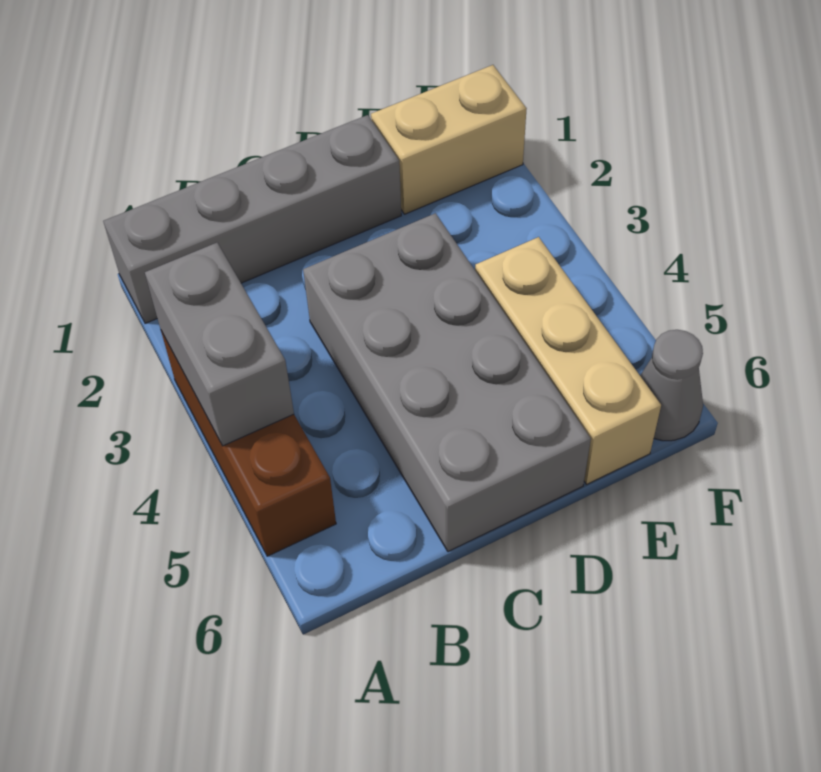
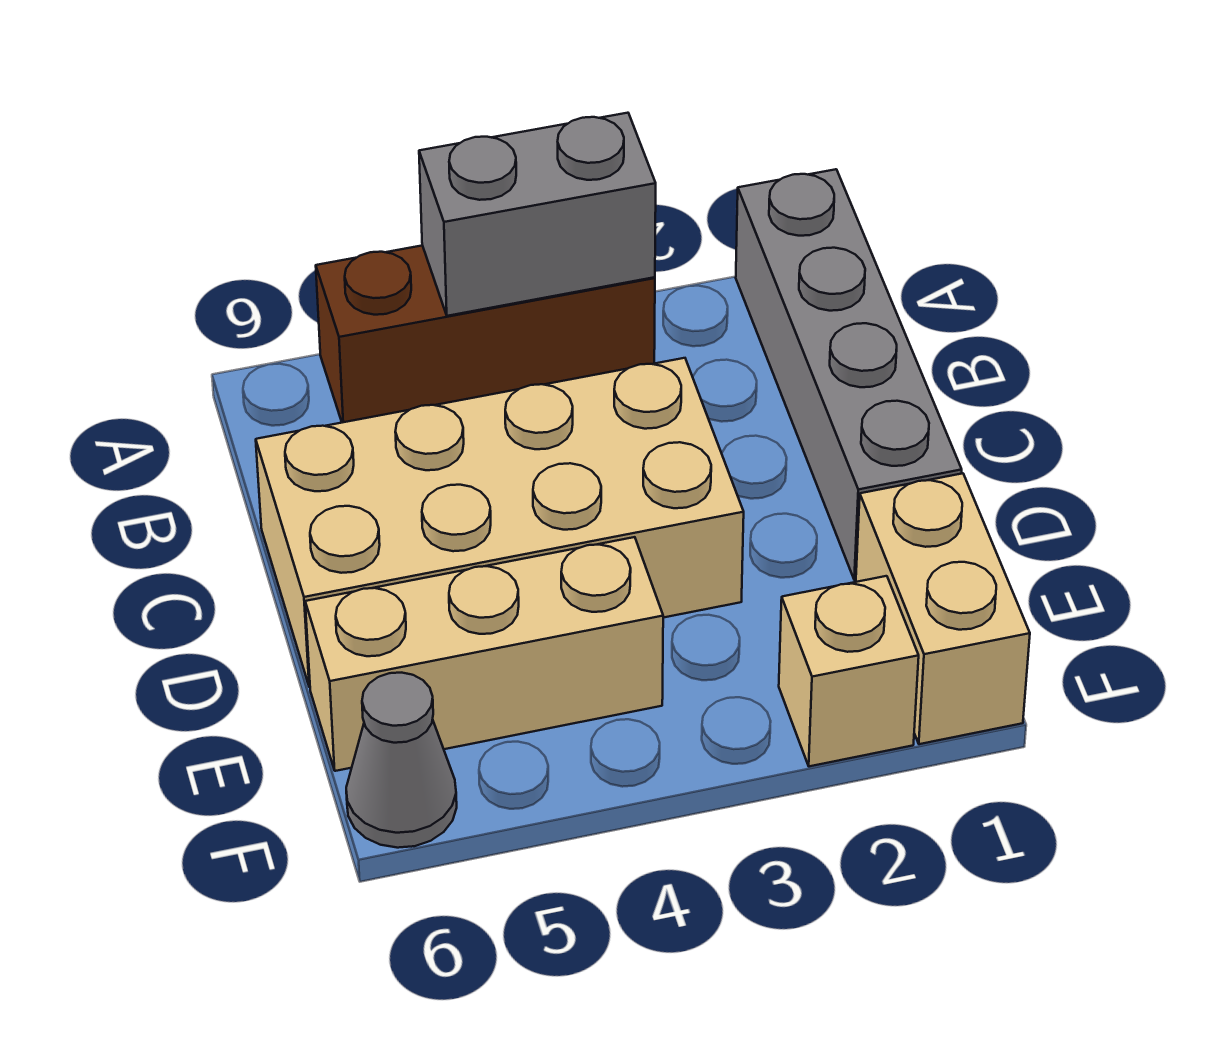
grey 2x4 brick [303,213,591,552] -> tan 2x4 brick [256,358,744,687]
none -> tan 1x1 brick [779,576,919,766]

